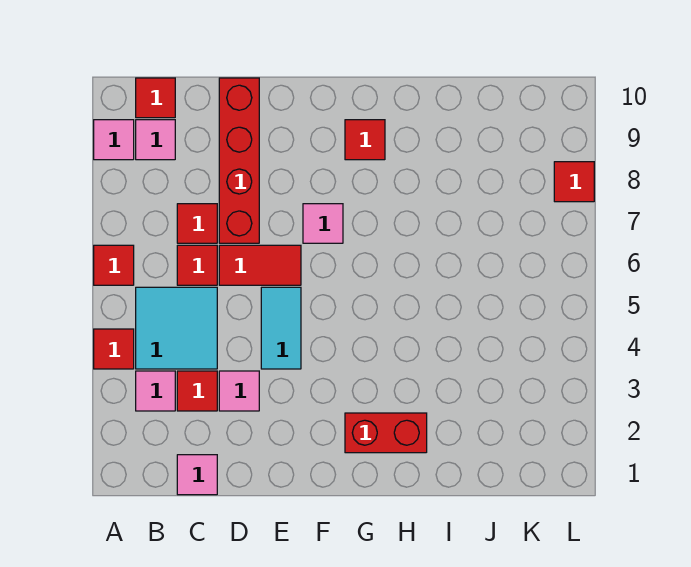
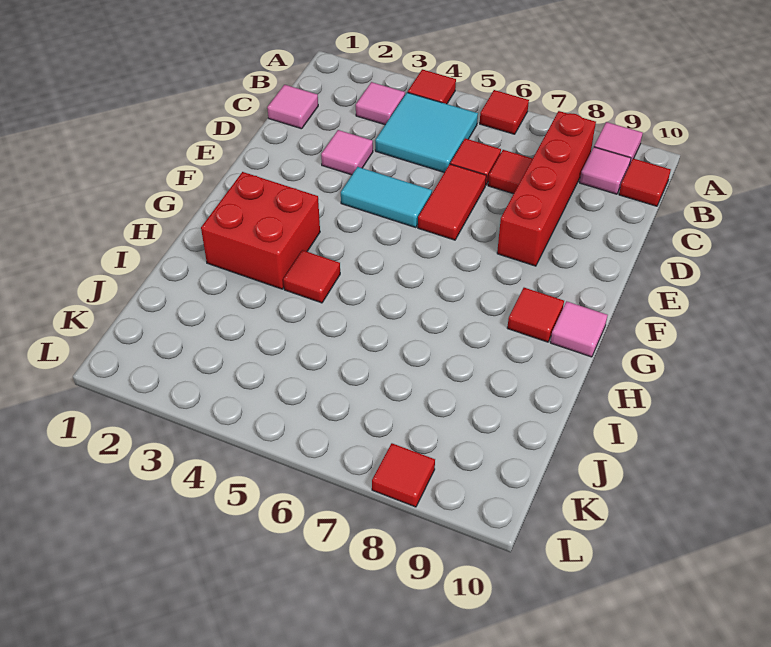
red 1x1 tile [177,371,217,411] -> red 1x1 tile moved to [283,250,340,303]
red 1x4 brick [219,78,259,243] -> red 1x4 brick turned to [497,111,596,266]
pink 1x1 tile [303,204,343,243] -> pink 1x1 tile moved to [550,301,608,357]
red 1x2 brick [345,413,427,453] -> red 2x2 brick [201,172,320,289]

